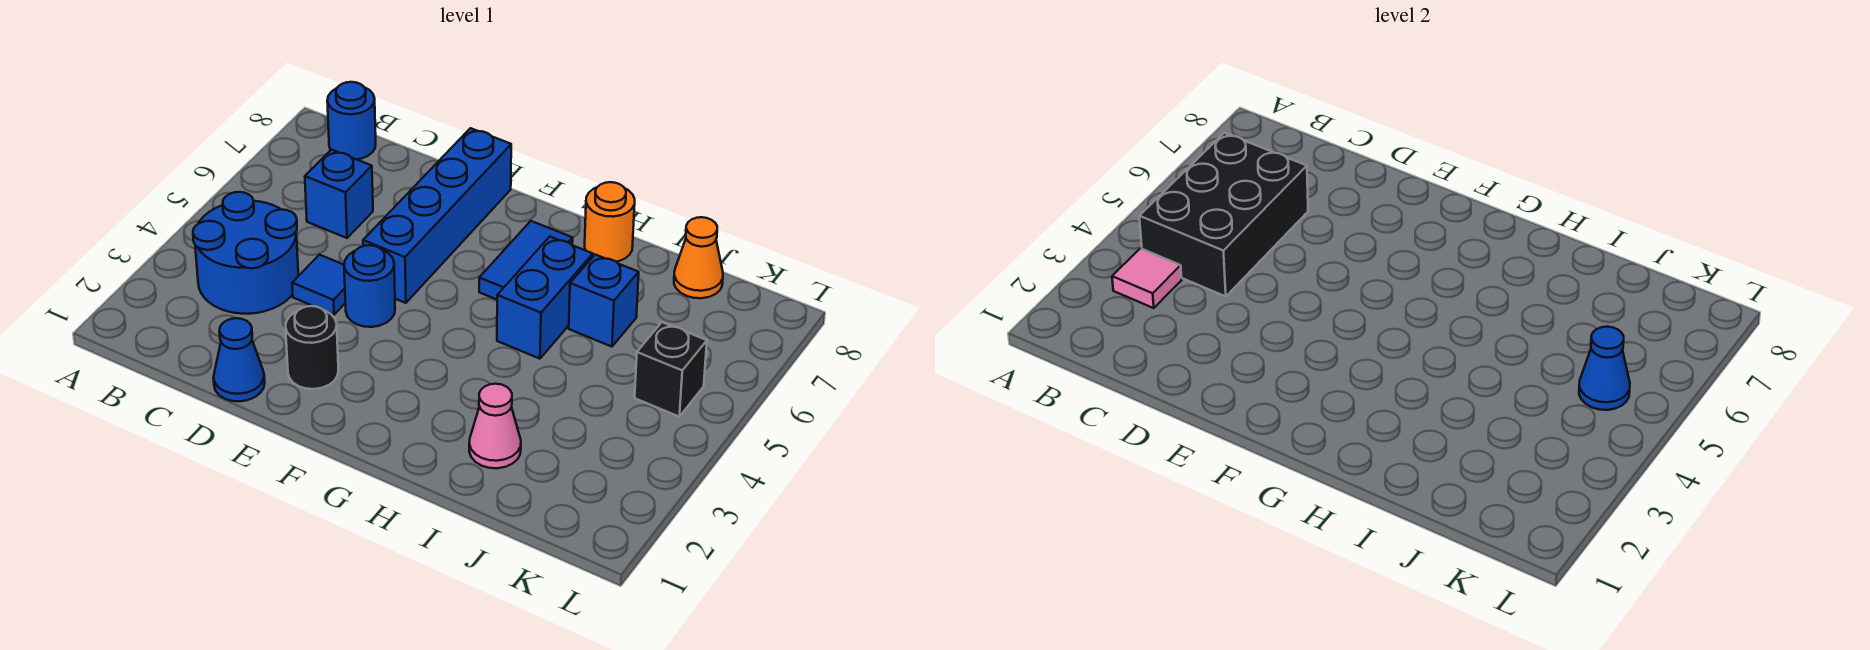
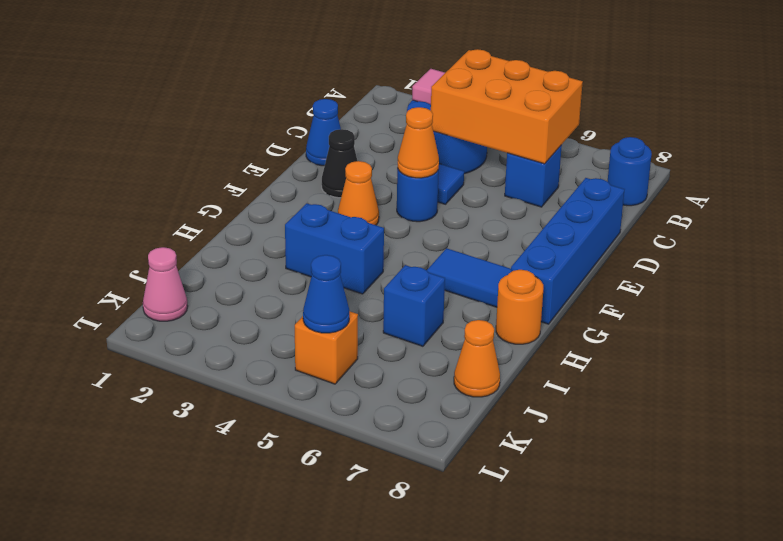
black 2x3 brick [1139,133,1308,296] -> orange 2x3 brick [431,49,583,164]
black 1x1 round brick [286,306,338,389] -> black 1x1 cone [322,129,357,198]
none -> orange 1x1 cone [397,107,439,178]
blue 1x4 brick [363,128,511,303] -> blue 1x4 brick turned to [511,178,624,324]
none -> orange 1x1 cone [338,161,379,225]
blue 1x2 brick [497,237,593,359] -> blue 1x2 brick moved to [285,203,384,294]
pink 1x1 cone [469,384,521,468] -> pink 1x1 cone moved to [143,247,188,321]
black 1x1 brick [635,322,707,416] -> orange 1x1 brick [295,311,358,384]

